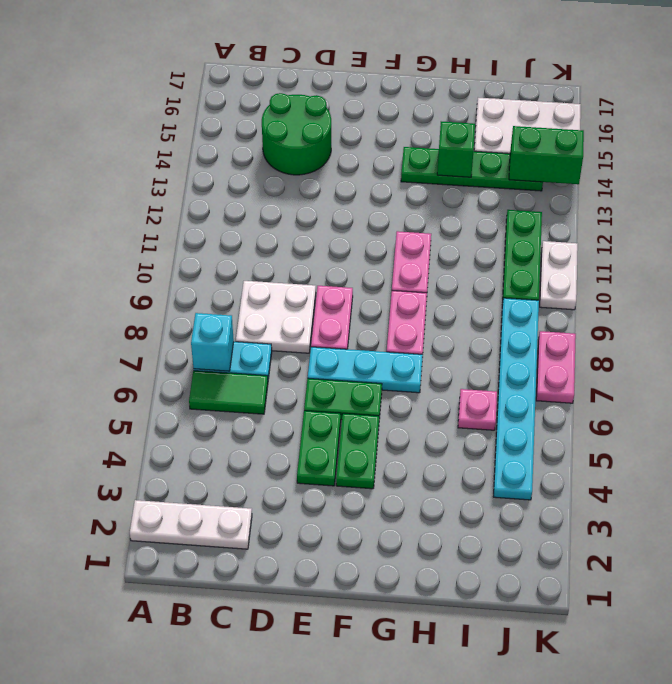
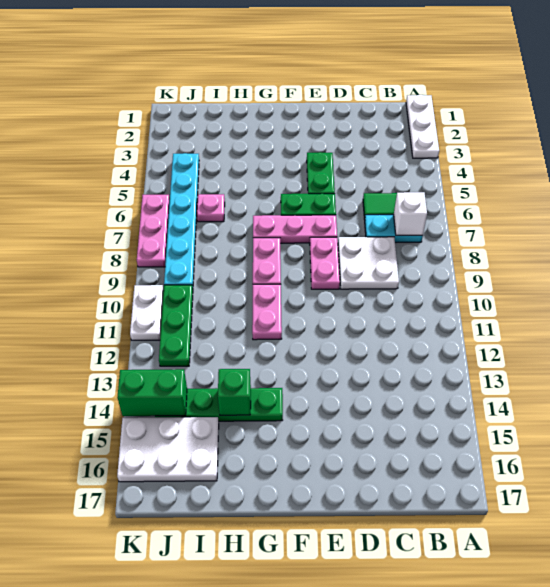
white 1x3 plate [130,500,252,549] -> white 1x3 plate turned to [406,95,439,158]
cyan 1x1 brick [191,313,234,371] -> white 1x1 brick [394,192,427,236]
green 2x2 round brick [262,93,331,175] -> none
cyan 1x3 plate [308,347,423,393] -> pink 1x3 plate [253,215,337,243]
green 1x2 plate [336,413,379,489] -> none
pink 1x2 plate [536,331,576,403] -> pink 1x3 plate [137,195,170,267]

